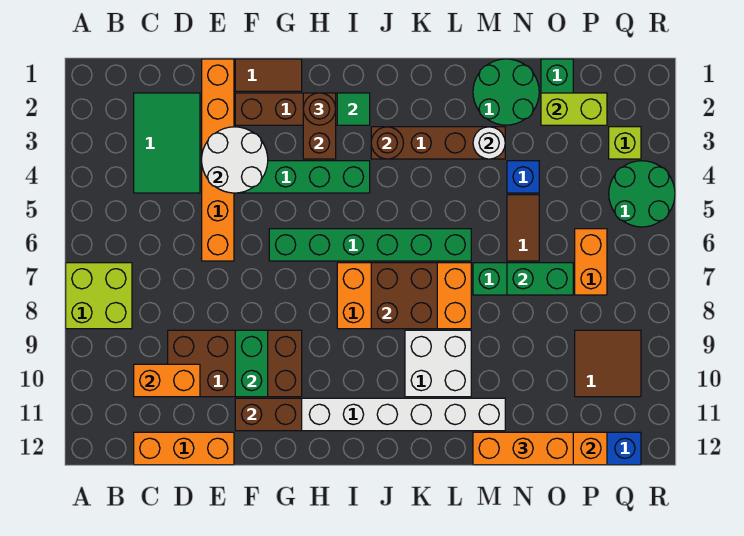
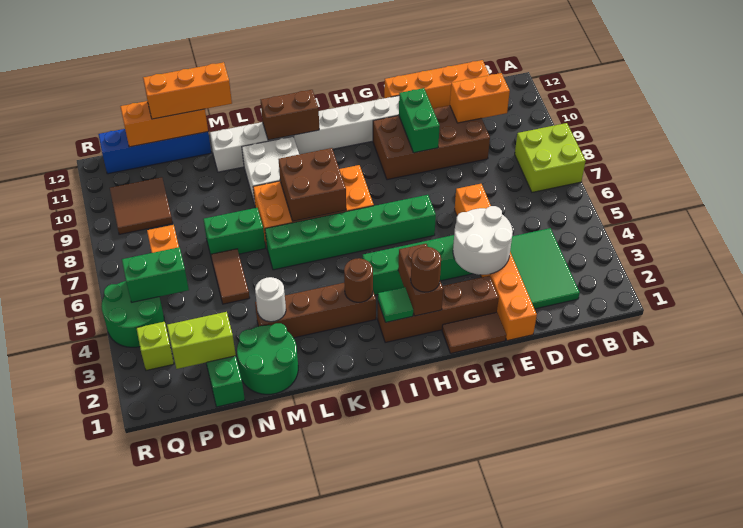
orange 1x3 brick [134,432,234,465] -> orange 1x4 brick [384,60,489,109]
brown 1x2 brick [235,398,302,431] -> brown 1x2 brick moved to [261,90,319,140]
blue 1x1 brick [507,161,539,193] -> none
green 1x2 brick [507,263,573,295] -> green 1x2 brick moved to [122,247,189,302]

